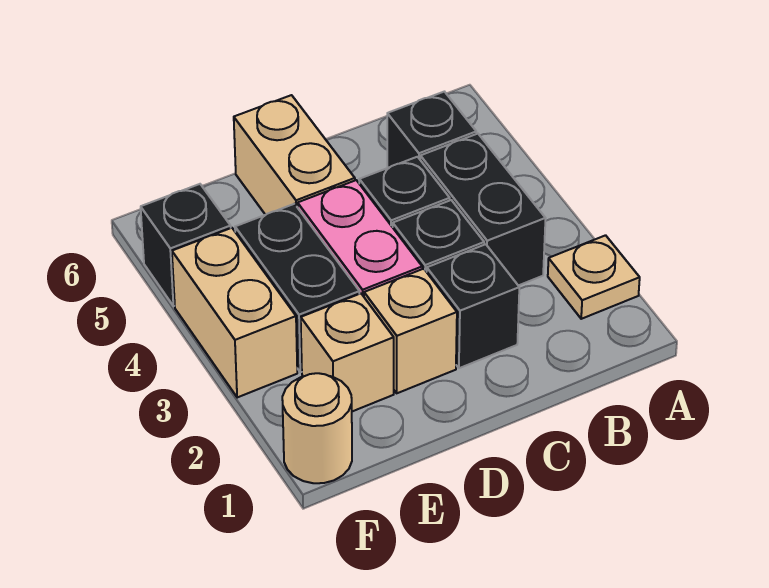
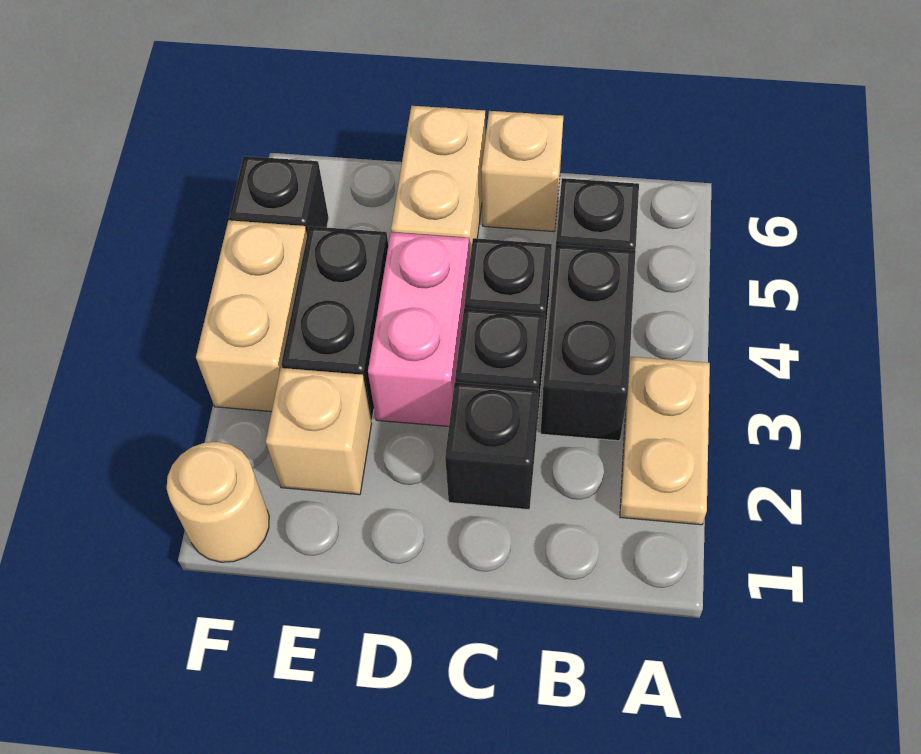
tan 1x1 plate [548,235,640,319] -> tan 1x2 plate [620,357,710,525]
tan 1x1 brick [364,269,457,393] -> tan 1x1 brick moved to [482,111,563,232]

